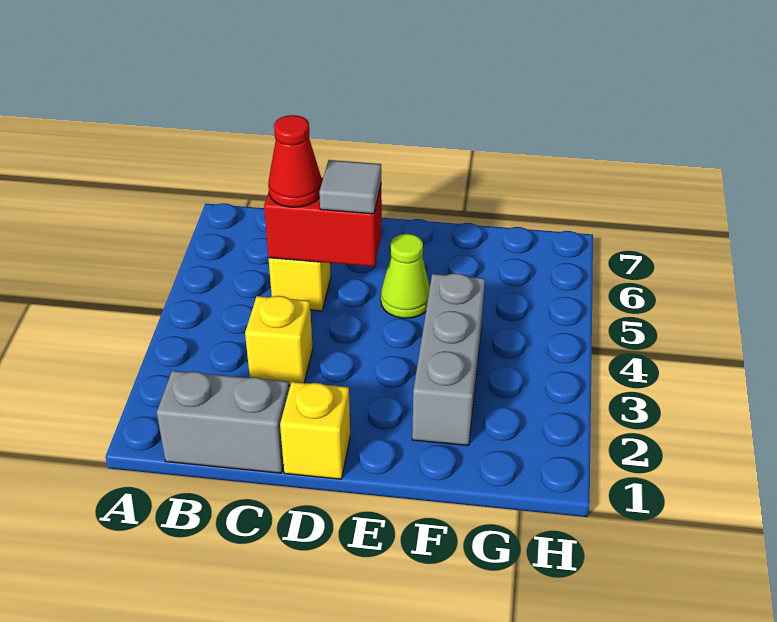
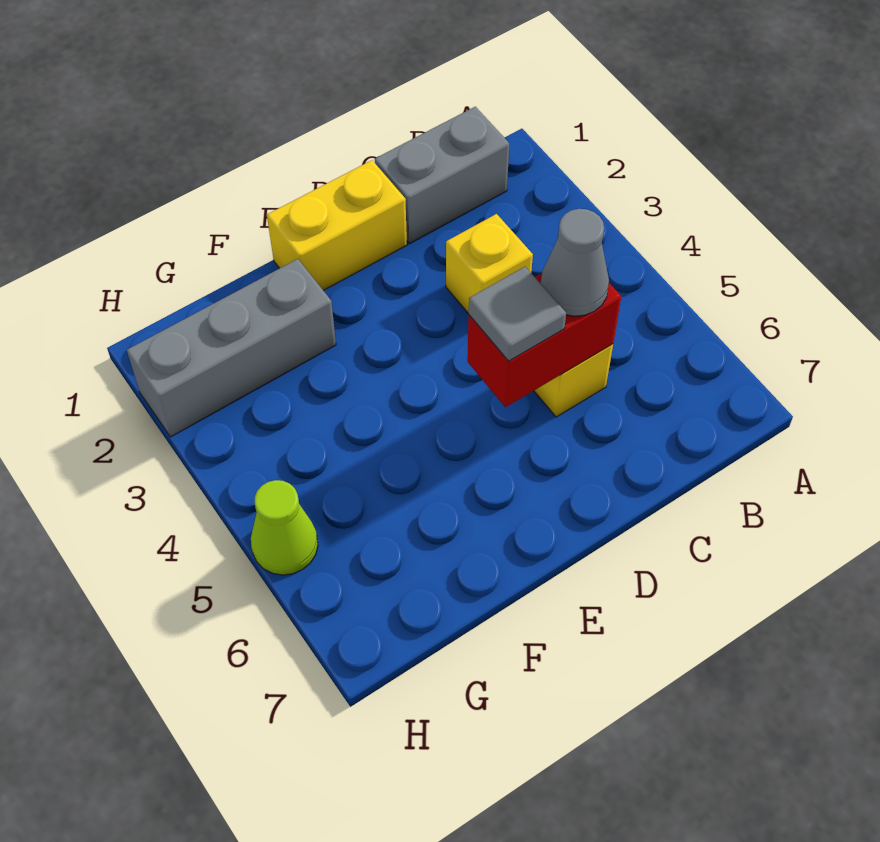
red 1x1 cone [268,115,322,207] -> grey 1x1 cone [541,209,609,316]
yellow 1x1 brick [280,382,350,479] -> yellow 1x2 brick [267,160,407,291]
lime 1x1 cone [381,234,430,318] -> lime 1x1 cone moved to [251,480,318,575]
grey 1x3 brick [412,273,485,445] -> grey 1x3 brick turned to [127,259,336,437]

